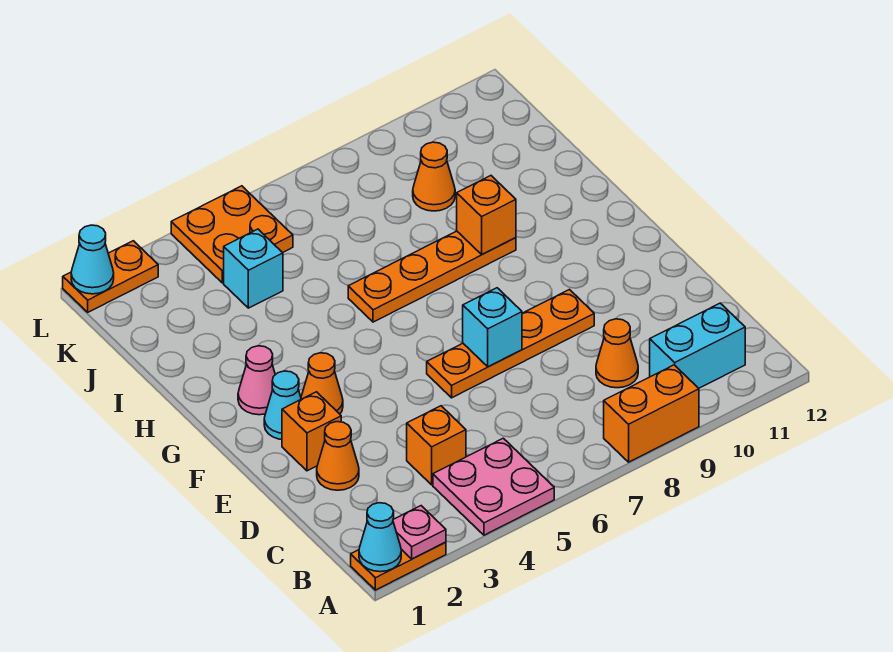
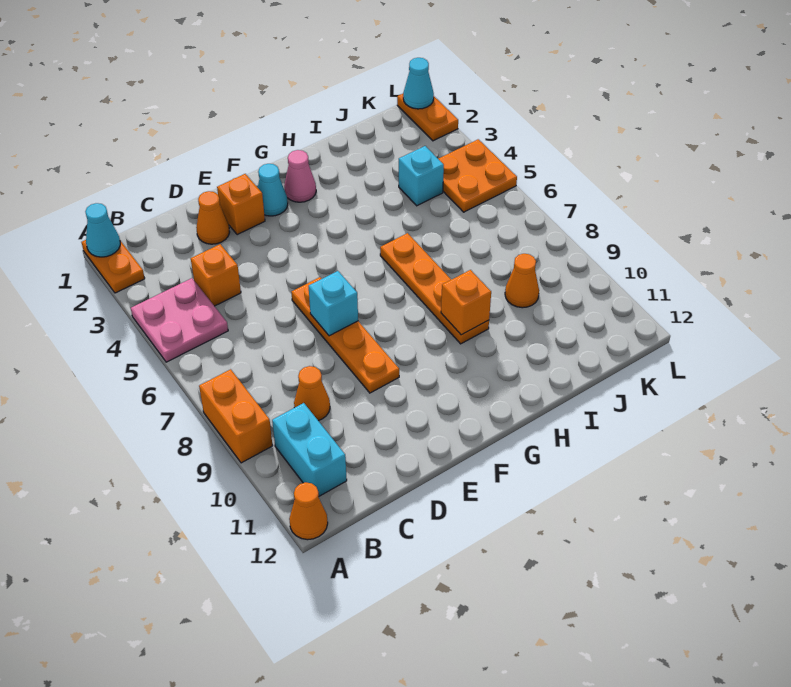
pink 1x1 plate [393,506,446,559] -> none
orange 1x1 cone [301,353,343,414] -> orange 1x1 cone moved to [289,482,328,540]

